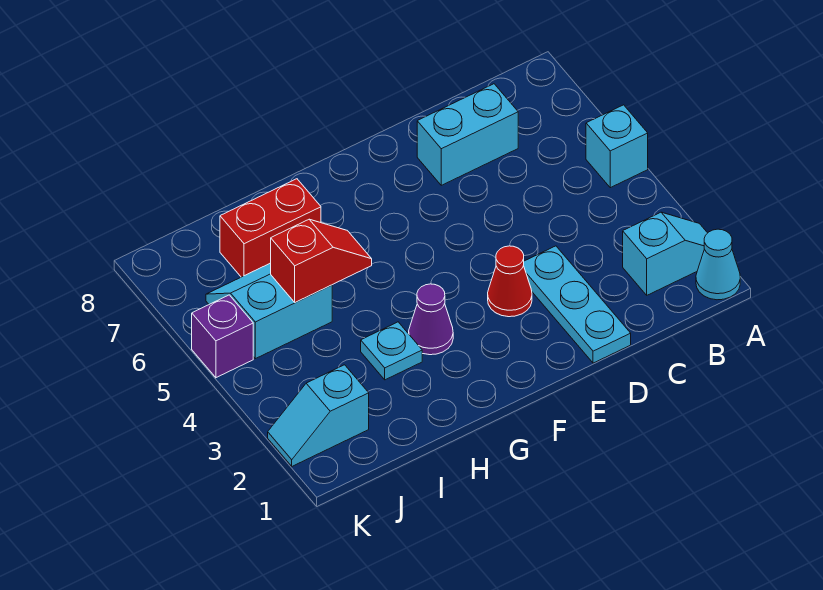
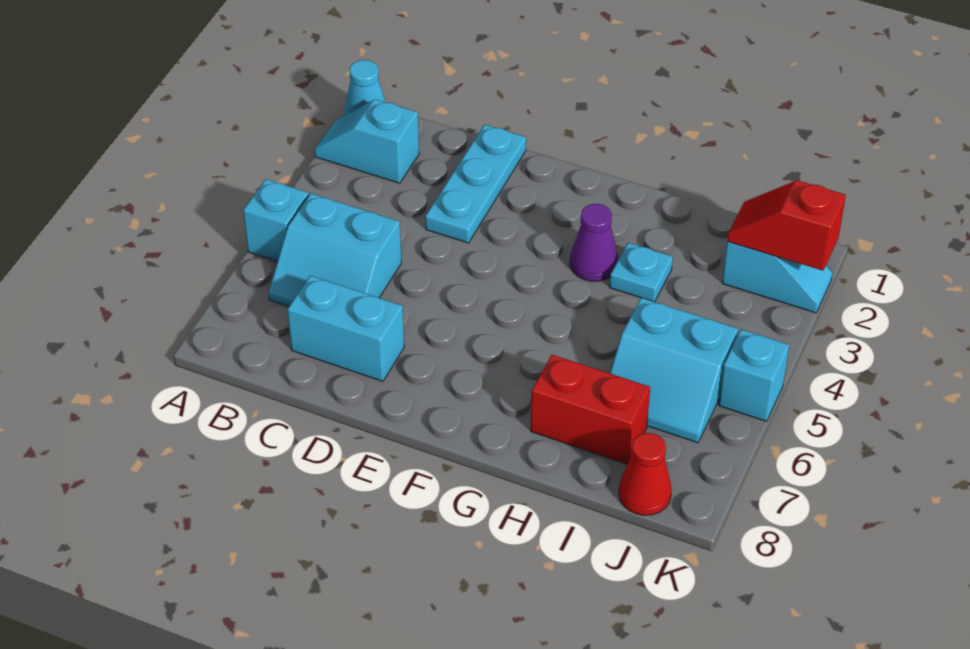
none -> cyan 2x2 slope [269,193,401,307]
red 1x1 cone [488,246,532,317] -> red 1x1 cone moved to [619,433,672,515]
red 1x2 slope [271,219,372,303] -> red 1x2 slope moved to [727,180,846,271]
purple 1x1 brick [192,295,253,378] -> cyan 1x1 brick [719,329,789,421]

